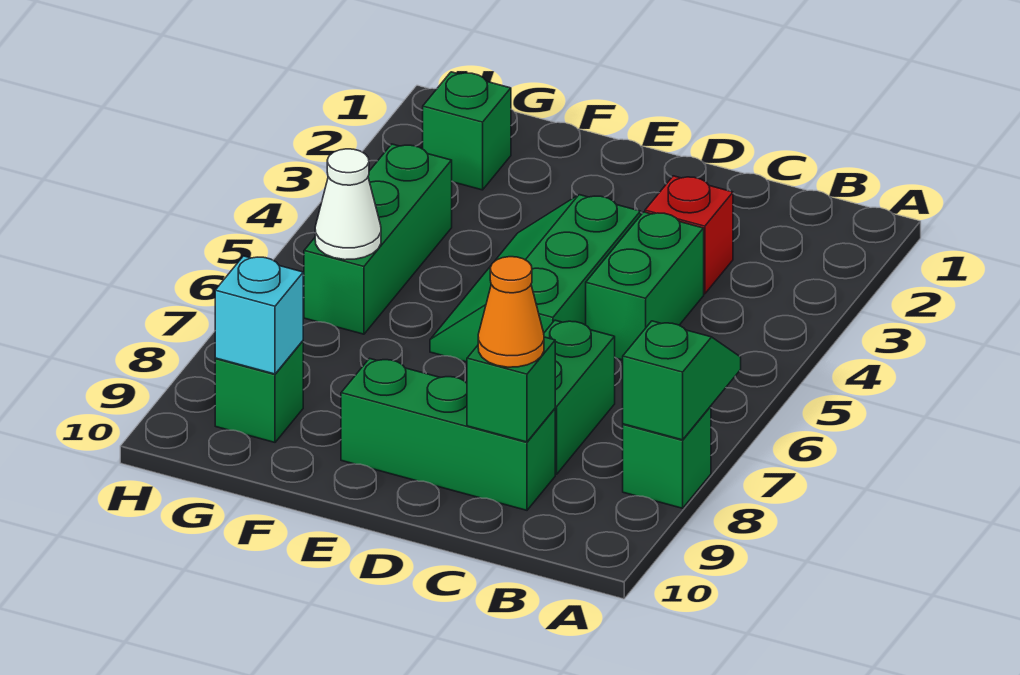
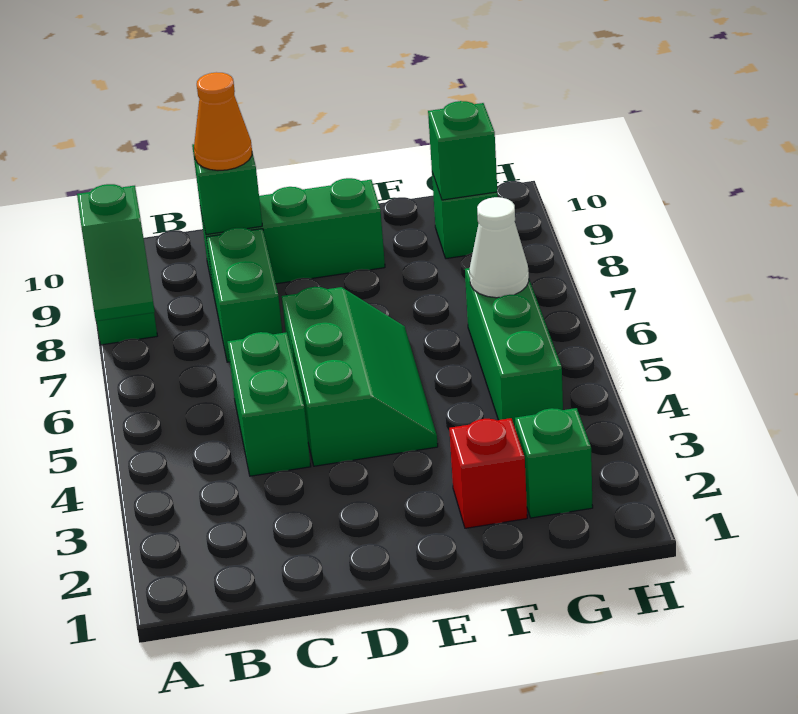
red 1x1 brick [645,176,733,294] -> red 1x1 brick moved to [449,418,527,528]
cyan 1x1 brick [215,256,303,374] -> green 1x1 brick [428,101,497,200]

